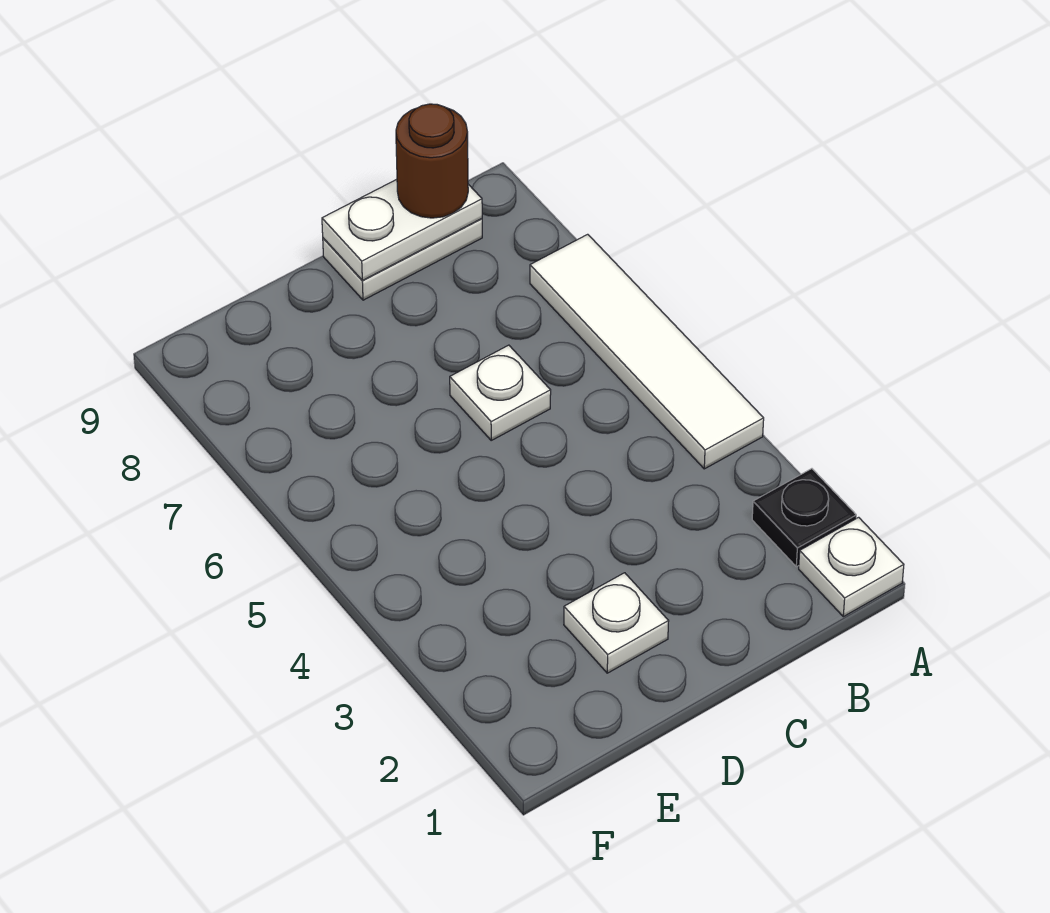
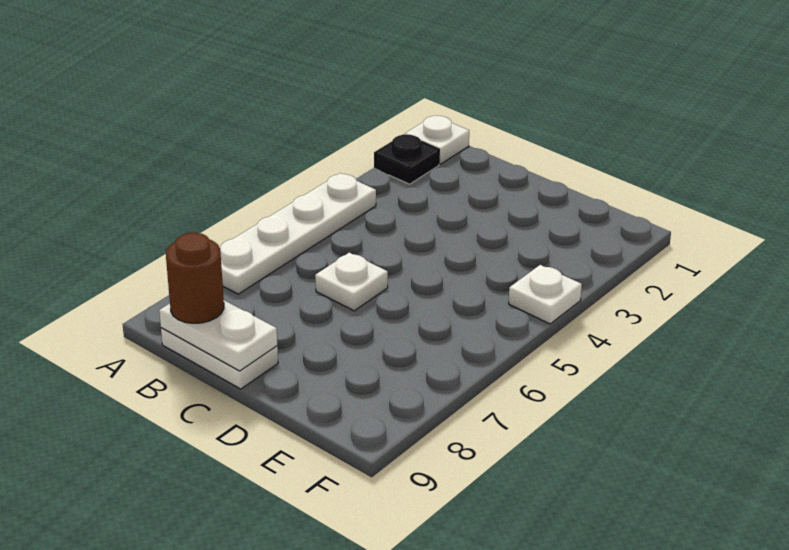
white 1x4 tile [530,234,764,469] -> white 1x4 plate [220,173,376,294]
white 1x1 plate [564,573,669,673] -> white 1x1 plate moved to [509,265,582,324]

